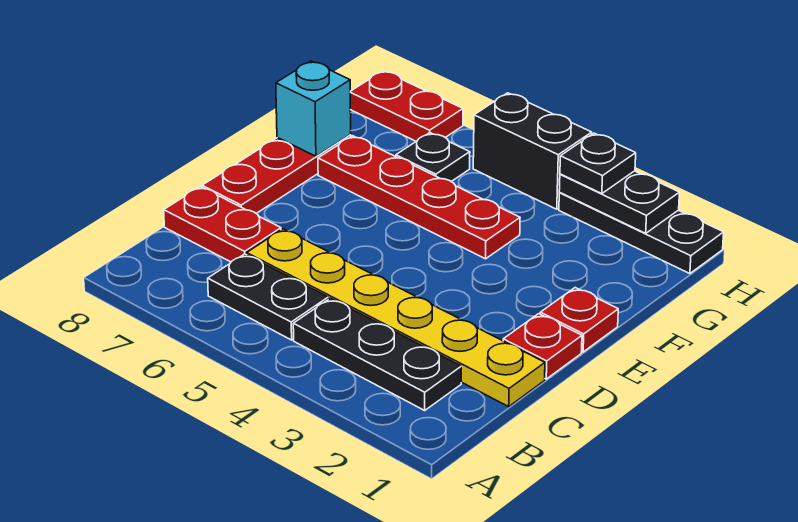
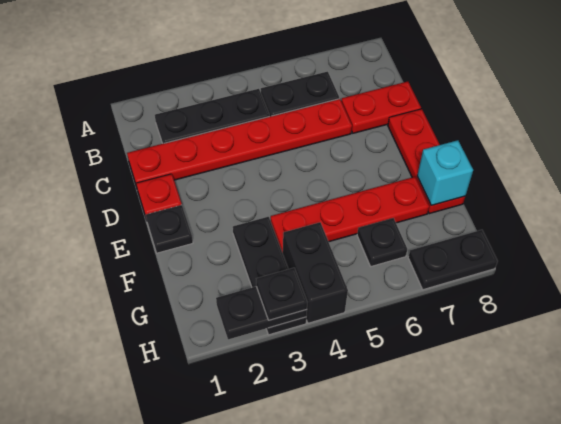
yellow 1x6 plate [247,229,545,407] -> red 1x6 plate [127,99,352,187]
red 1x1 plate [540,288,618,352] -> black 1x1 plate [146,205,193,253]
black 1x3 plate [559,193,724,274] -> black 1x3 plate turned to [233,217,306,335]
black 1x2 brick [473,93,592,209] -> black 1x2 brick turned to [283,222,348,323]
red 1x2 plate [350,71,463,141] -> black 1x2 plate [408,230,498,290]

